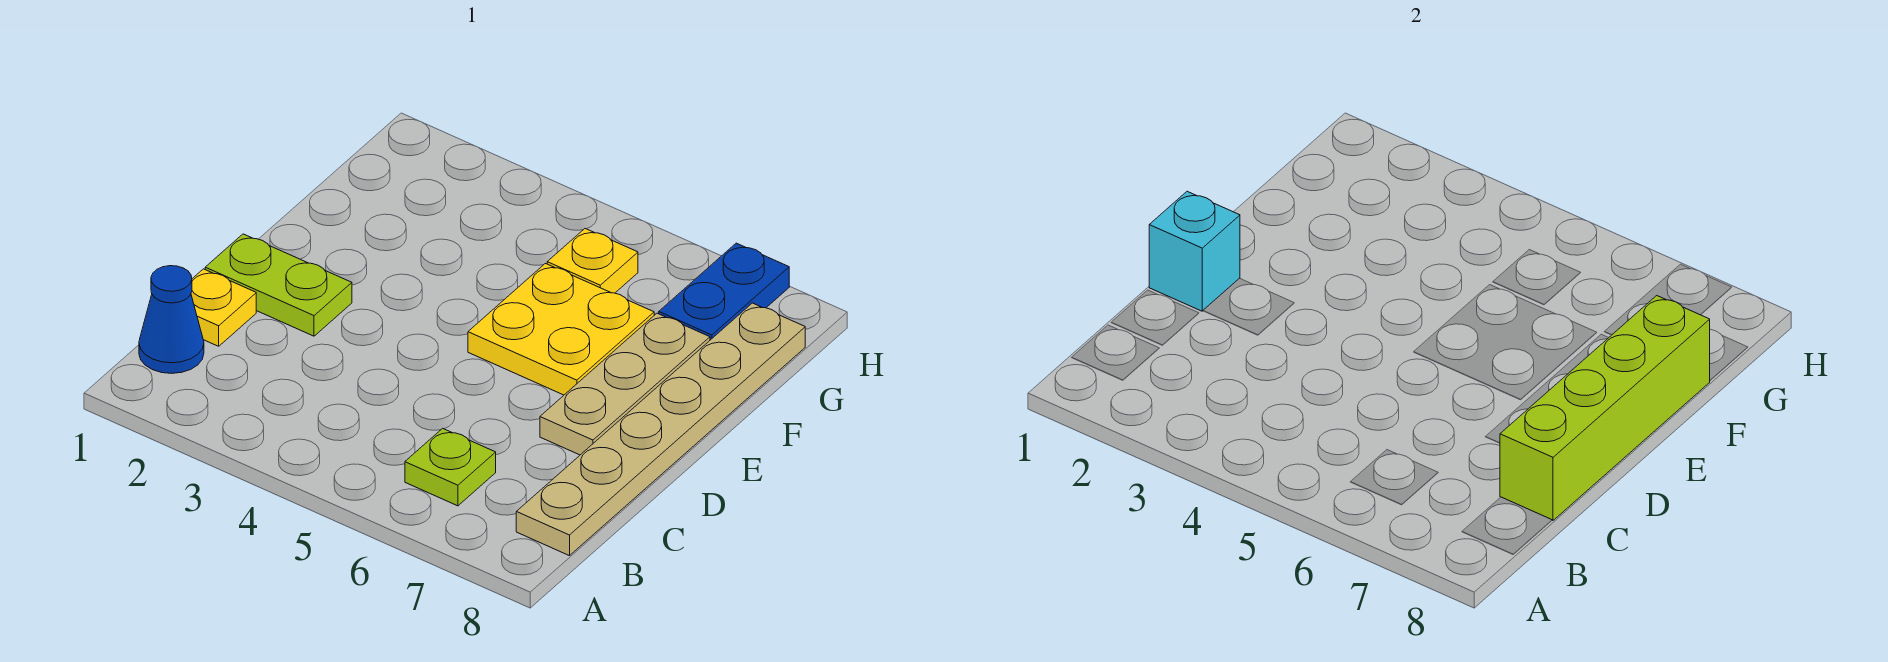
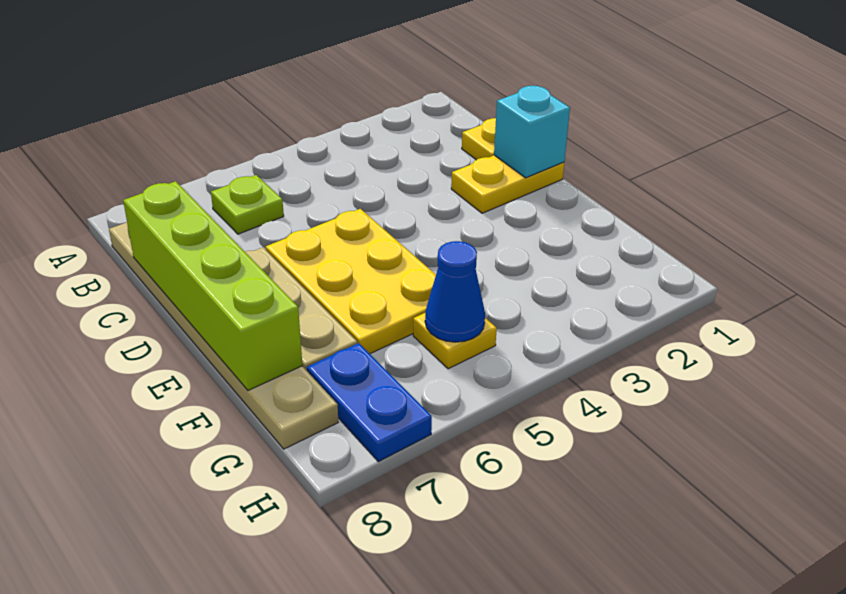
blue 1x1 cone [139,266,204,373] -> blue 1x1 cone moved to [425,241,485,342]
lime 1x2 plate [205,234,352,336] -> yellow 1x2 plate [451,155,564,213]
yellow 2x2 plate [468,264,654,395] -> yellow 2x3 plate [266,209,436,354]

